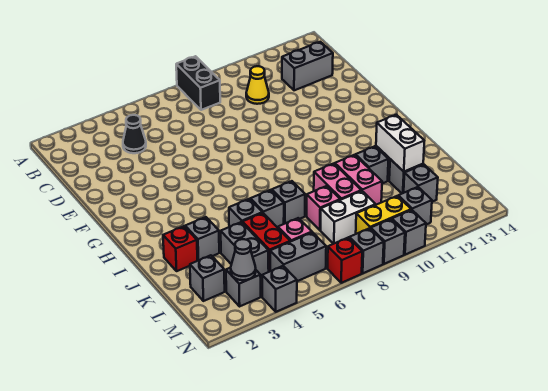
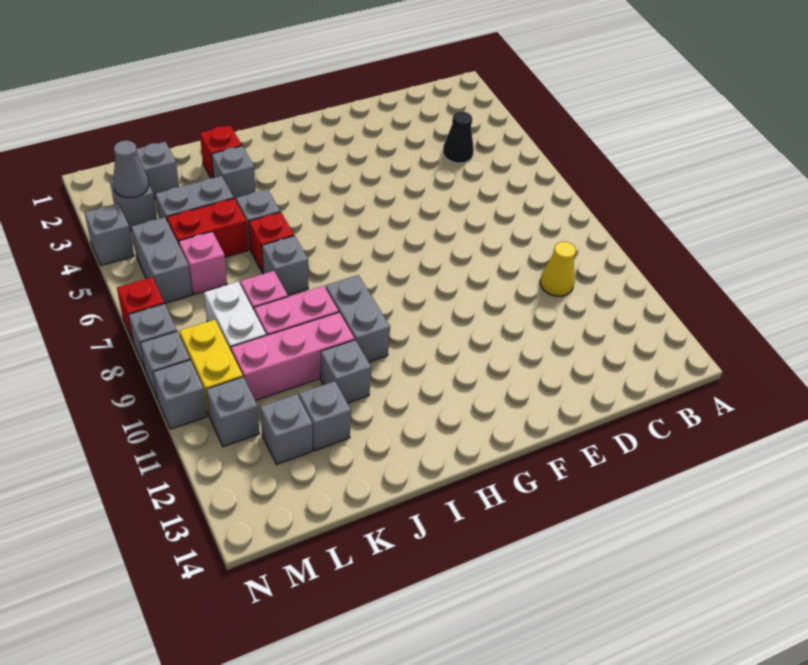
black 1x2 brick [176,56,220,110] -> none
grey 1x2 brick [282,42,333,90] -> grey 1x2 brick moved to [326,275,390,362]
grey 1x1 brick [250,190,284,228] -> red 1x1 brick [249,212,294,273]
pink 1x2 brick [335,155,382,205] -> pink 1x3 brick [231,312,355,401]
white 1x2 brick [376,115,424,172] -> none

